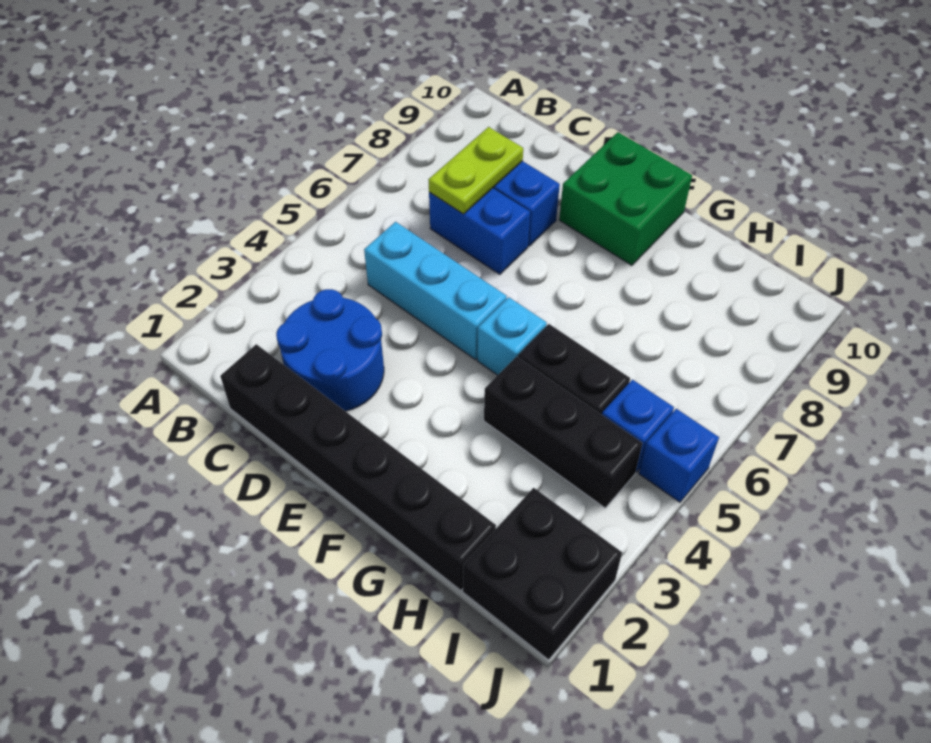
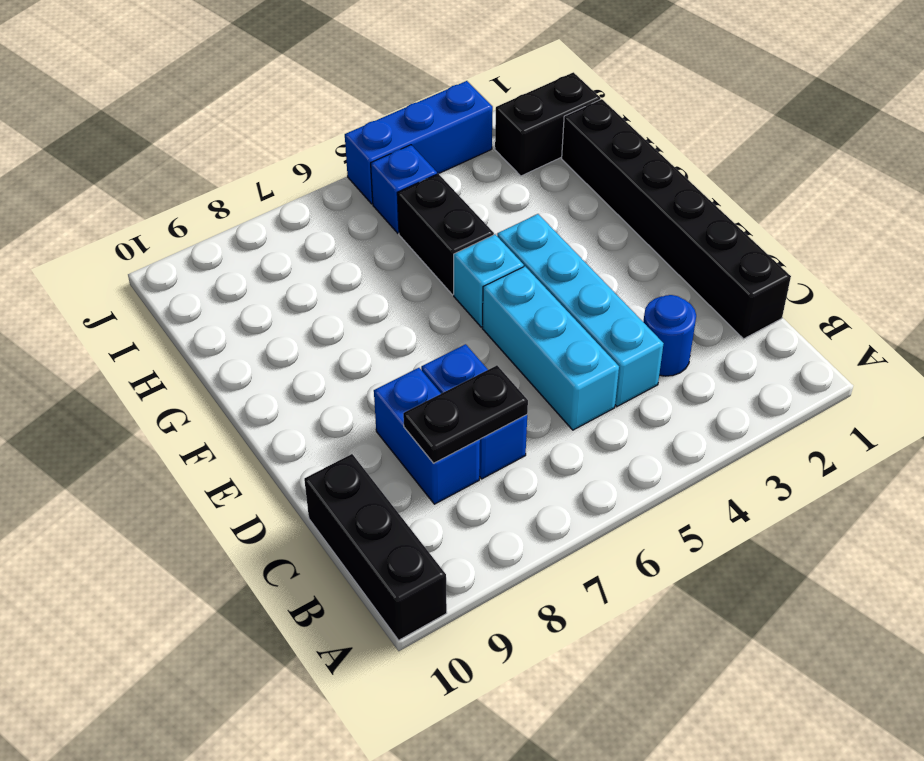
blue 2x2 round brick [276,289,384,411] -> blue 1x1 round brick [643,295,696,376]
none -> cyan 1x4 brick [497,214,664,406]
lime 1x2 plate [428,127,523,214] -> black 1x2 plate [403,365,528,463]
green 2x2 brick [559,132,692,265] -> none
black 1x3 brick [484,357,642,508] -> black 1x3 brick moved to [304,454,447,640]
black 2x2 brick [463,488,622,660] -> black 1x2 brick [495,72,601,176]
blue 1x1 brick [639,409,719,502] -> blue 1x3 brick [345,81,493,204]

